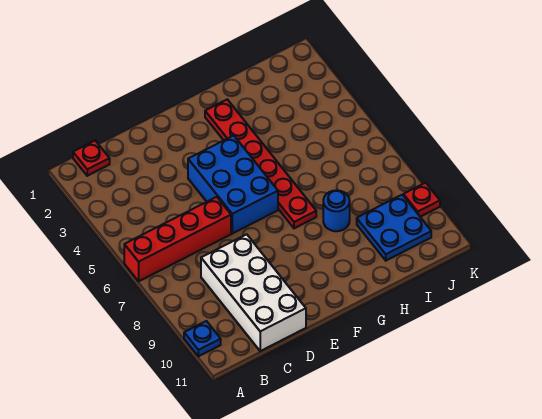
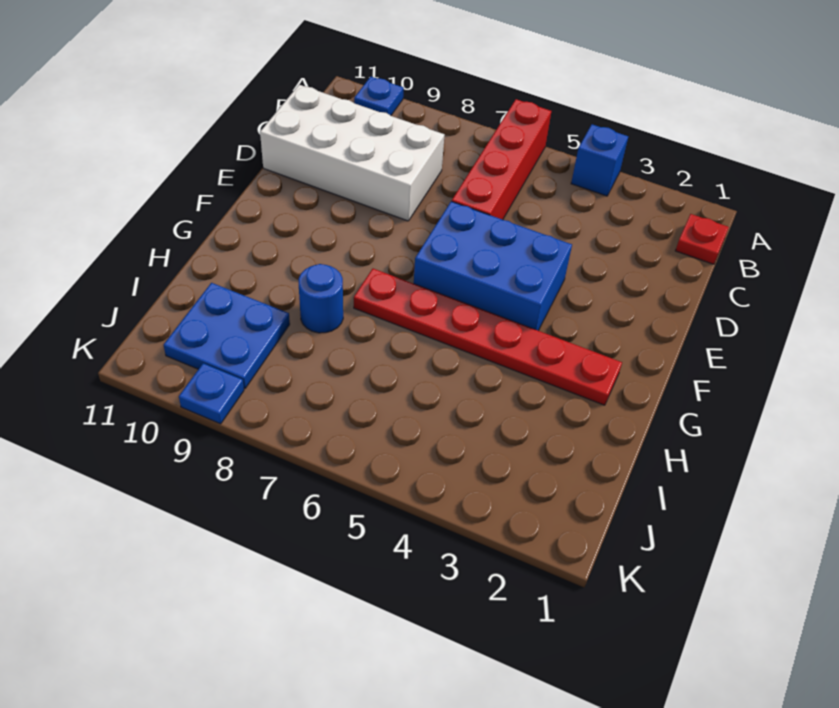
none -> blue 1x1 brick [571,124,628,196]
red 1x1 plate [403,183,440,217] -> blue 1x1 plate [179,363,244,424]

